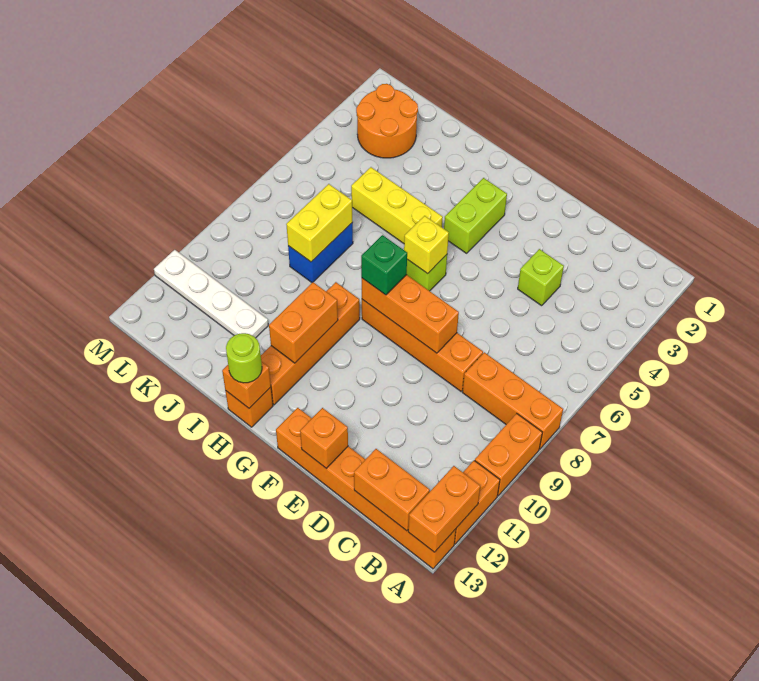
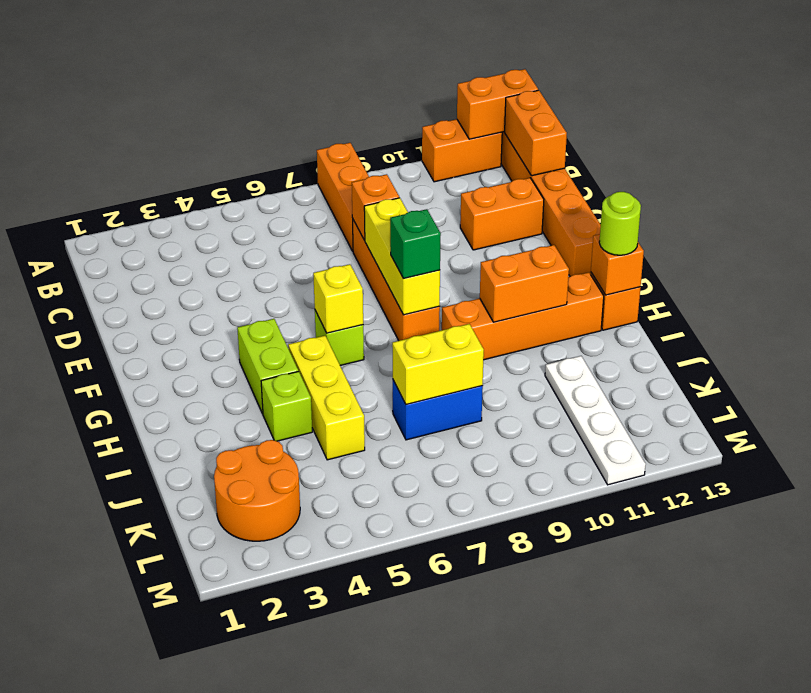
orange 1x2 brick [474,414,542,496] -> orange 1x2 brick moved to [460,178,544,250]
lime 1x1 brick [518,249,564,306] -> lime 1x1 brick moved to [261,371,312,441]
orange 1x3 brick [362,275,459,353] -> yellow 1x3 brick [364,198,440,315]
orange 1x1 brick [300,408,348,469] -> orange 1x1 brick moved to [352,174,399,240]
lime 1x2 brick [444,178,507,253] -> lime 1x2 brick turned to [237,319,298,414]

